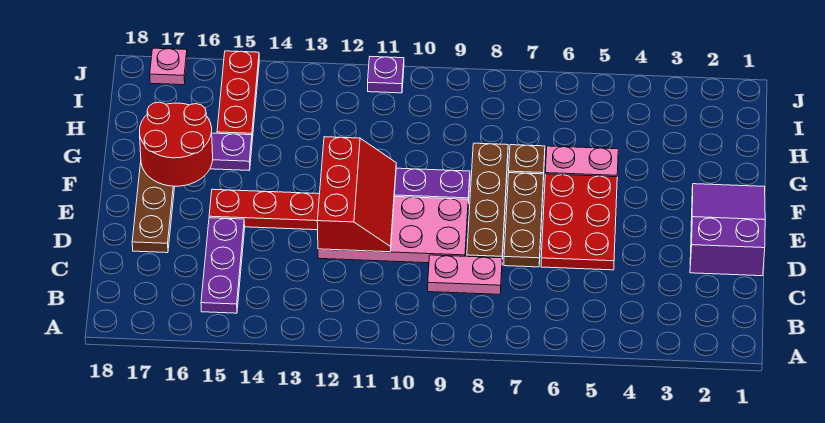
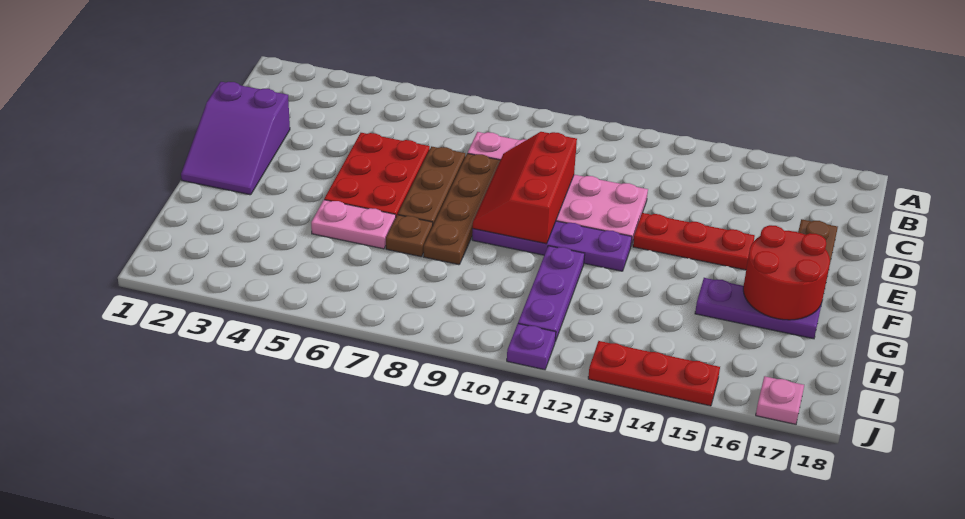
purple 1x3 plate [201,218,245,313] -> purple 1x3 plate moved to [518,246,585,342]
red 2x3 slope [317,137,396,252] -> red 2x3 slope moved to [473,132,577,244]
red 1x3 plate [217,51,259,139] -> red 1x3 plate turned to [588,341,720,406]

